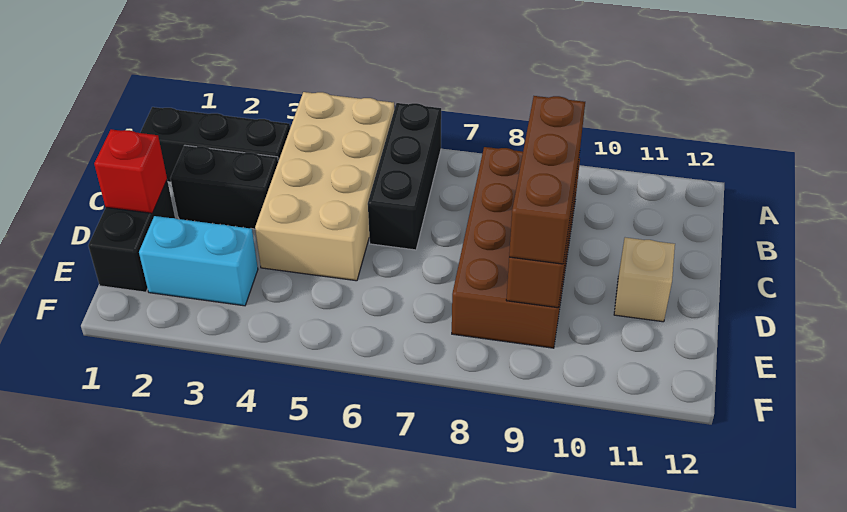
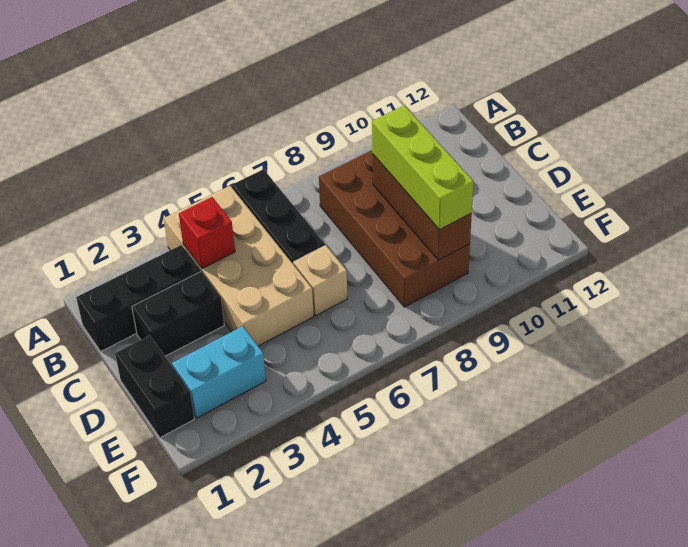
brown 1x3 brick [509,96,585,264] -> lime 1x3 brick [372,105,474,230]
red 1x1 brick [94,129,167,213] -> red 1x1 brick moved to [179,197,235,269]
tan 1x1 brick [614,238,675,322] -> tan 1x1 brick moved to [293,245,347,316]

